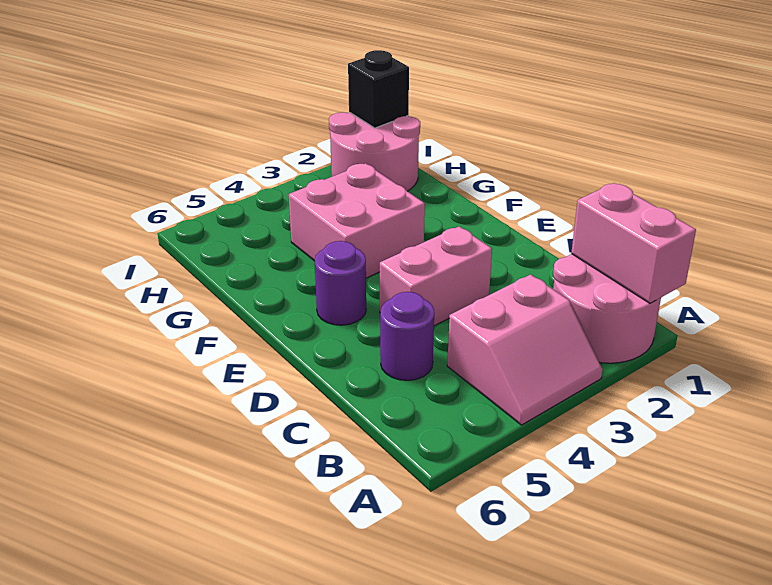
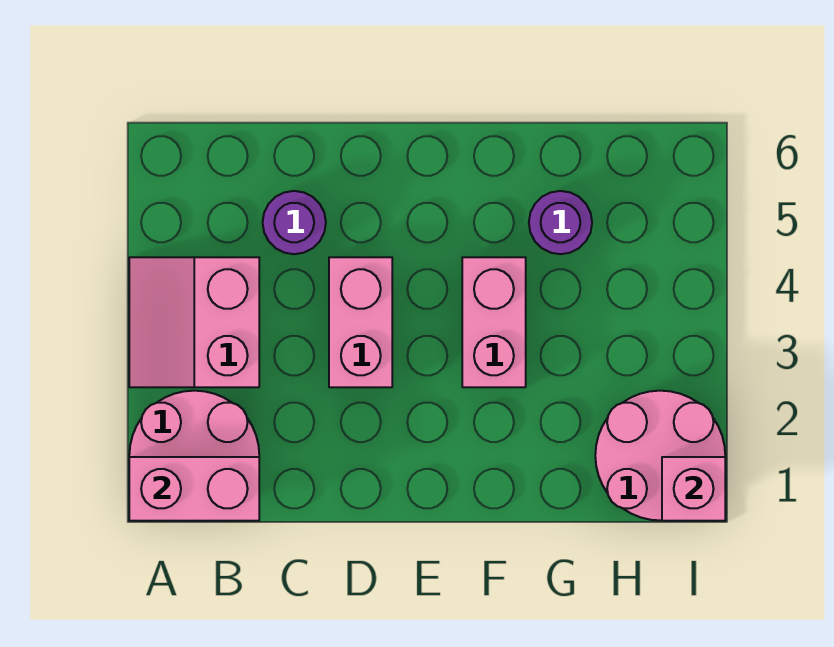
purple 1x1 round brick [315,241,366,325] -> purple 1x1 round brick moved to [529,191,592,254]
pink 2x2 brick [289,163,425,278] -> pink 1x2 brick [462,257,526,387]
black 1x1 brick [348,50,409,128] -> pink 1x1 brick [662,457,725,521]

